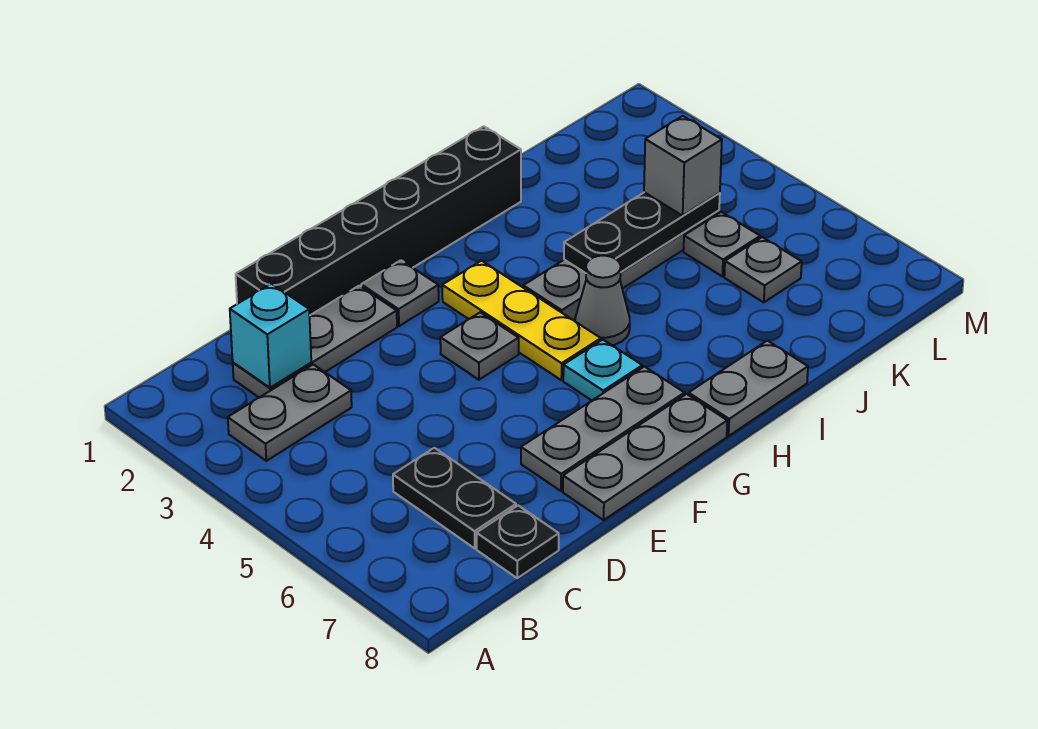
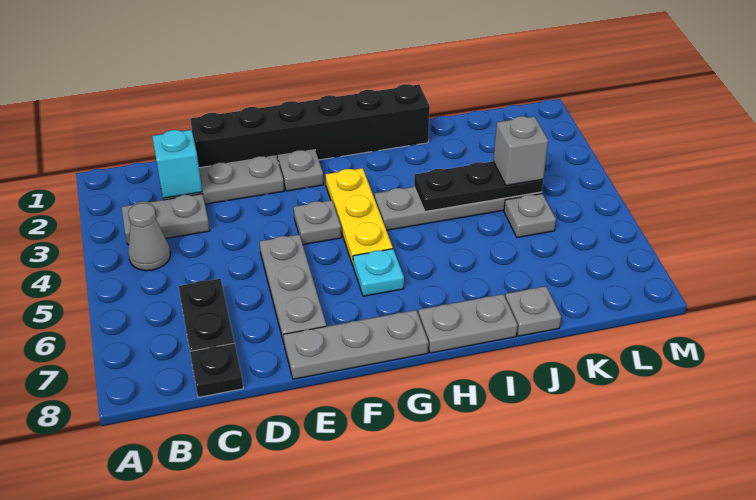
grey 1x3 plate [521,367,685,491] -> grey 1x3 plate turned to [259,235,326,343]
grey 1x1 cone [575,256,630,345] -> grey 1x1 cone moved to [128,203,170,271]
grey 1x1 plate [724,237,802,302] -> grey 1x1 plate moved to [505,286,561,336]

